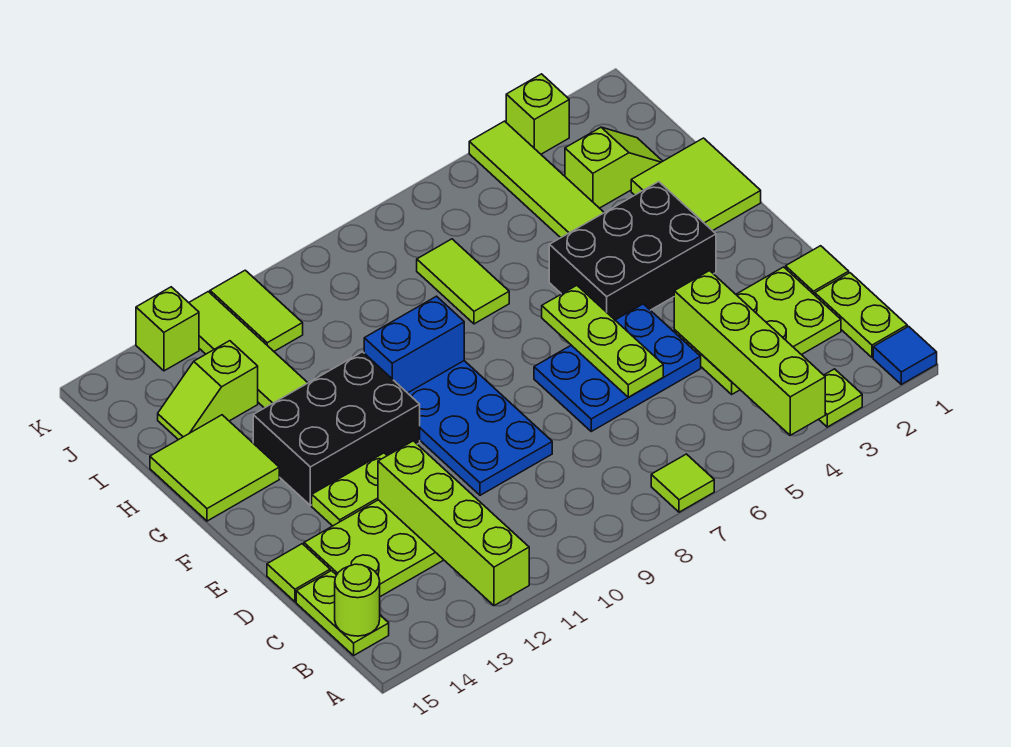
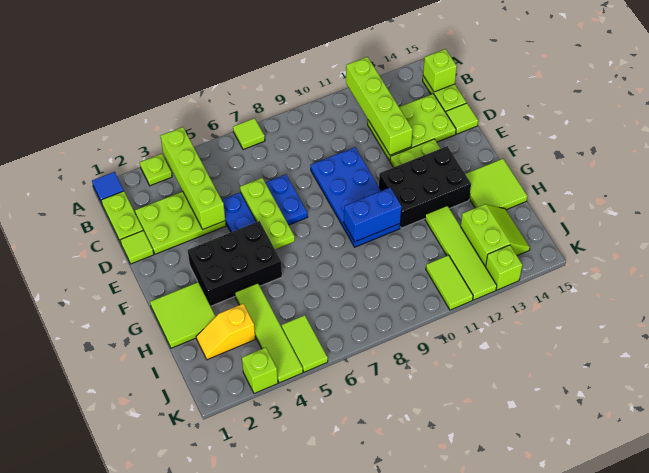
lime 1x1 round brick [335,564,380,636] -> lime 1x1 brick [423,49,457,92]
lime 1x2 tile [417,239,509,324] -> lime 1x2 tile moved to [282,315,328,372]
lime 1x2 slope [565,127,663,208] -> yellow 1x2 slope [196,304,255,360]
lime 1x2 slope [158,341,258,440] -> lime 2x2 slope [461,204,530,267]

